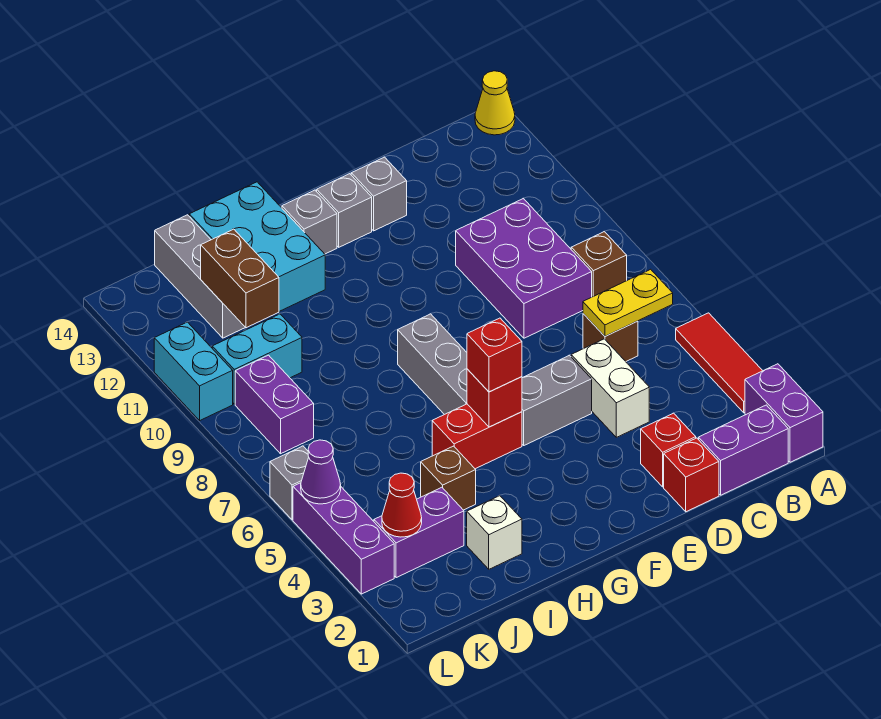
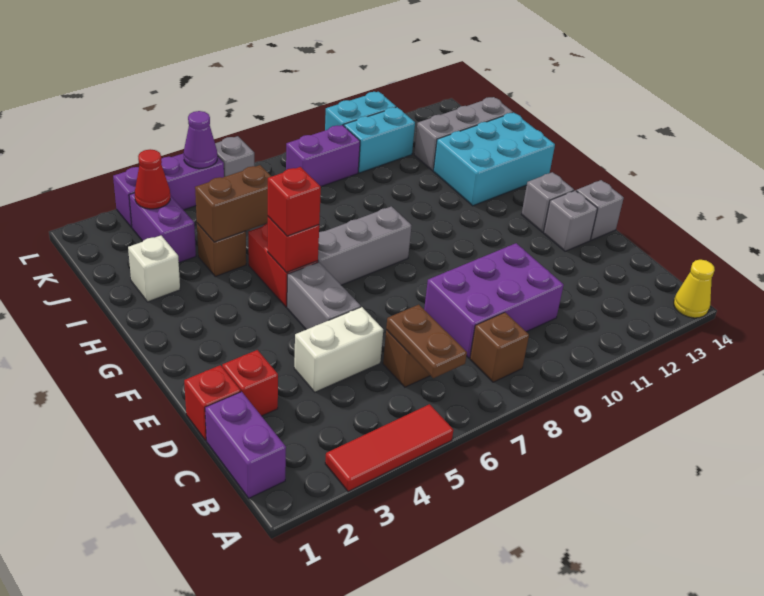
purple 1x2 brick [745,364,823,462] -> none
yellow 1x2 plate [583,269,673,336] -> brown 1x2 plate [386,305,467,378]
grey 1x1 brick [282,190,337,254] -> grey 1x1 brick moved to [576,180,624,240]
cyan 1x2 brick [212,314,302,404] -> cyan 1x2 brick turned to [344,107,415,173]
brown 1x2 brick [201,229,279,328] -> brown 1x2 brick moved to [195,165,272,242]

